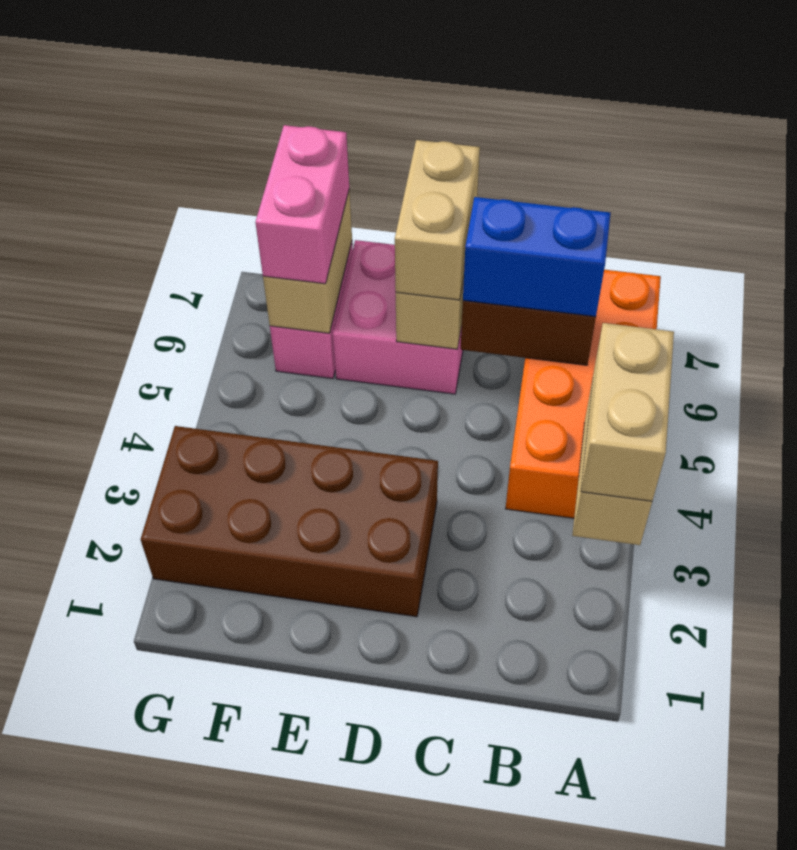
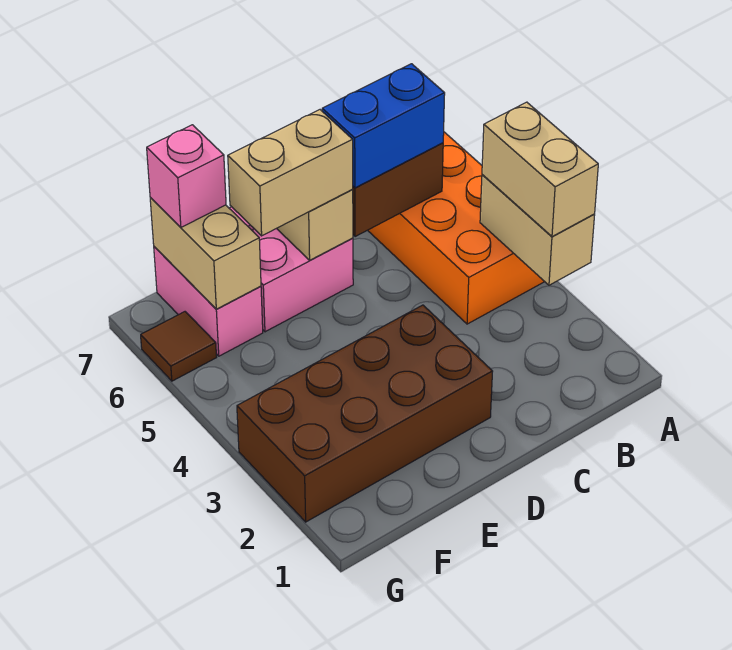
tan 1x2 brick [395,140,480,300] -> tan 1x2 brick turned to [228,110,353,236]
pink 1x2 brick [255,125,349,284] -> pink 1x1 brick [147,125,226,227]
none -> brown 1x1 tile [141,312,217,381]

